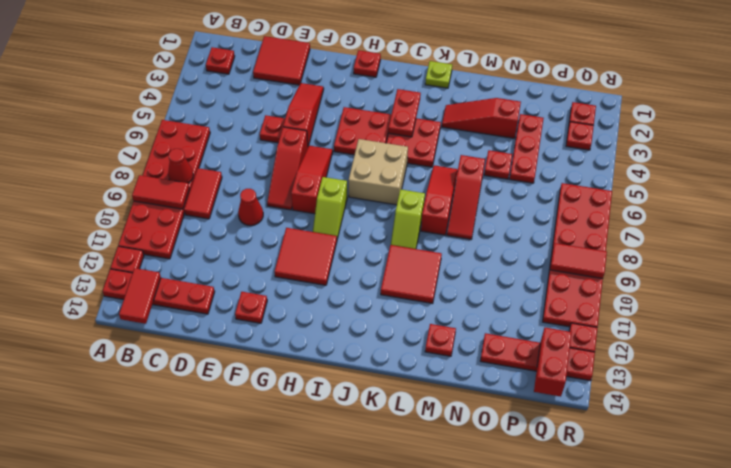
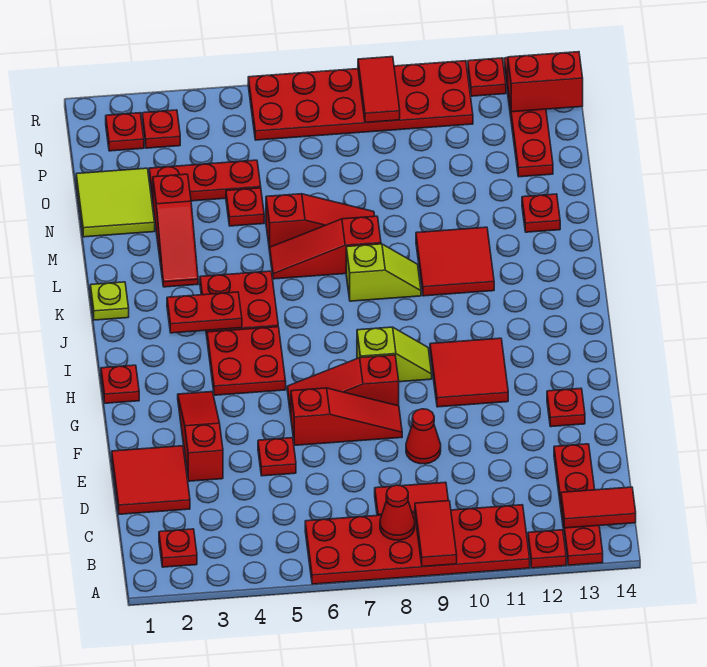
red 1x3 slope [283,83,324,146] -> red 1x3 slope turned to [178,392,223,481]
tan 2x2 brick [349,139,408,205] -> none
none -> lime 2x2 tile [76,168,155,237]

